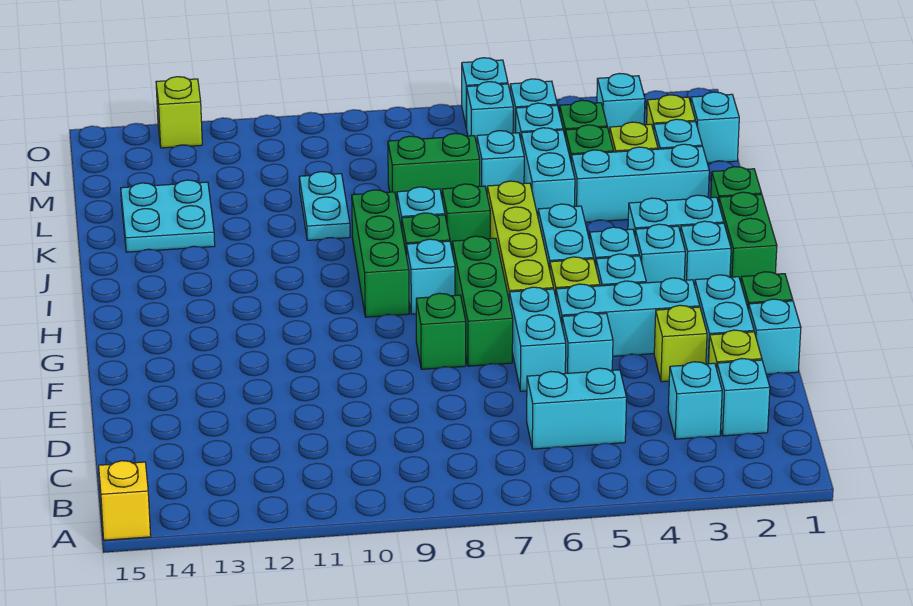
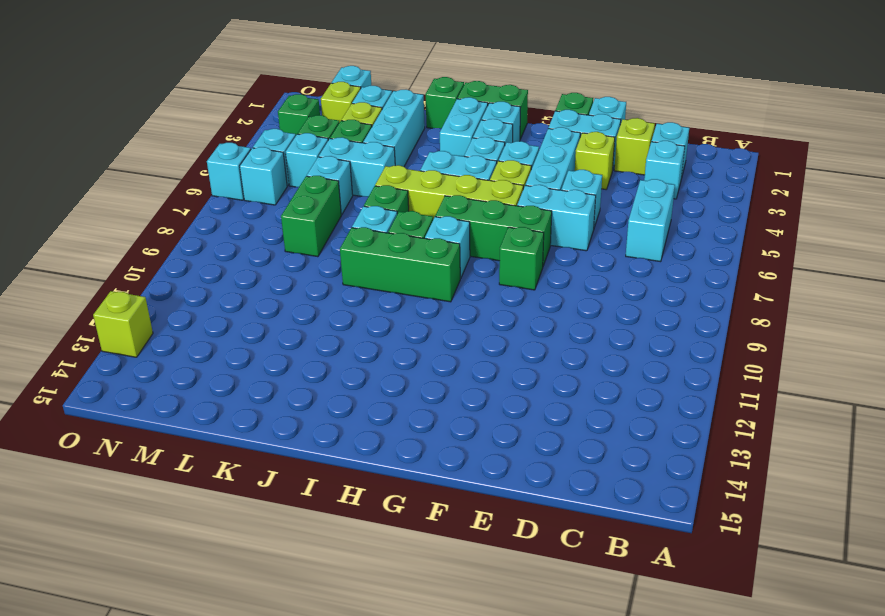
yellow 1x1 brick [99,461,151,540] -> none
cyan 1x2 plate [299,172,350,240] -> none
cyan 2x2 plate [121,180,215,252] -> none
cyan 1x1 brick [597,73,645,134] -> green 1x1 brick [278,94,320,135]

